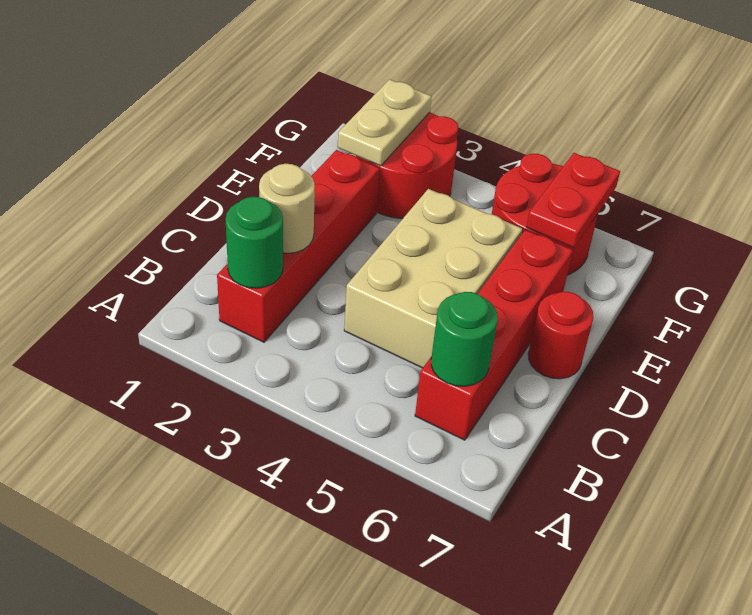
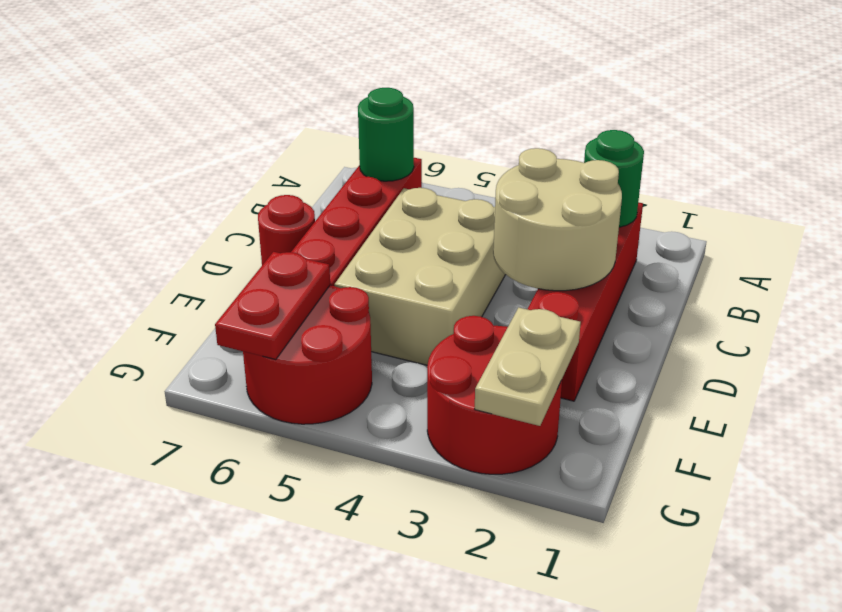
tan 1x1 round brick [259,164,315,253] -> tan 2x2 round brick [493,148,622,291]

